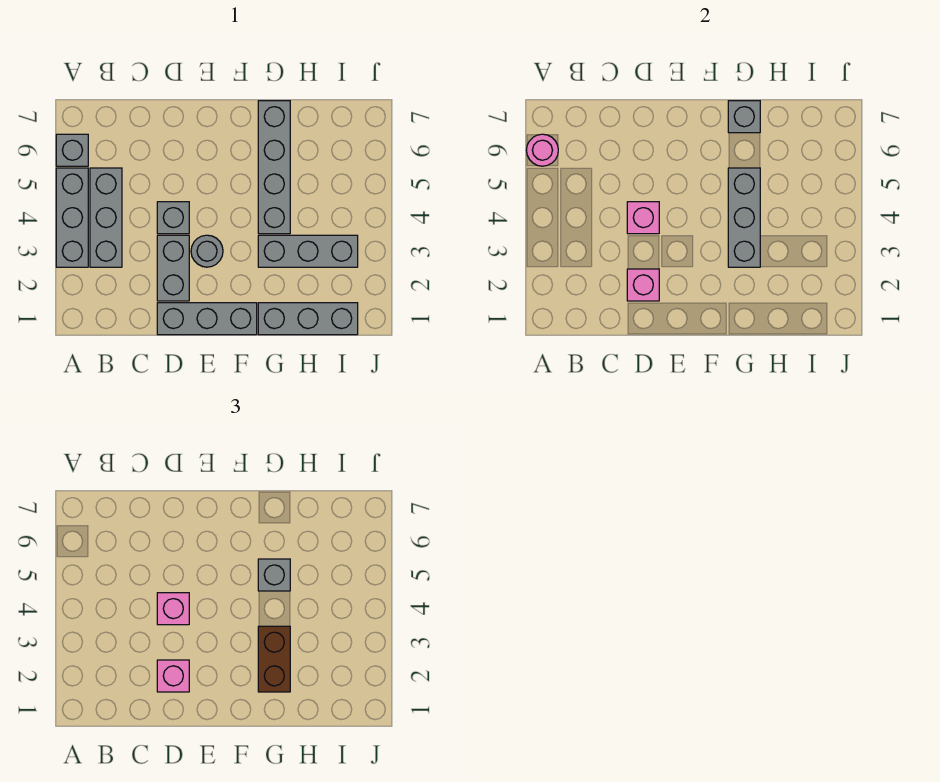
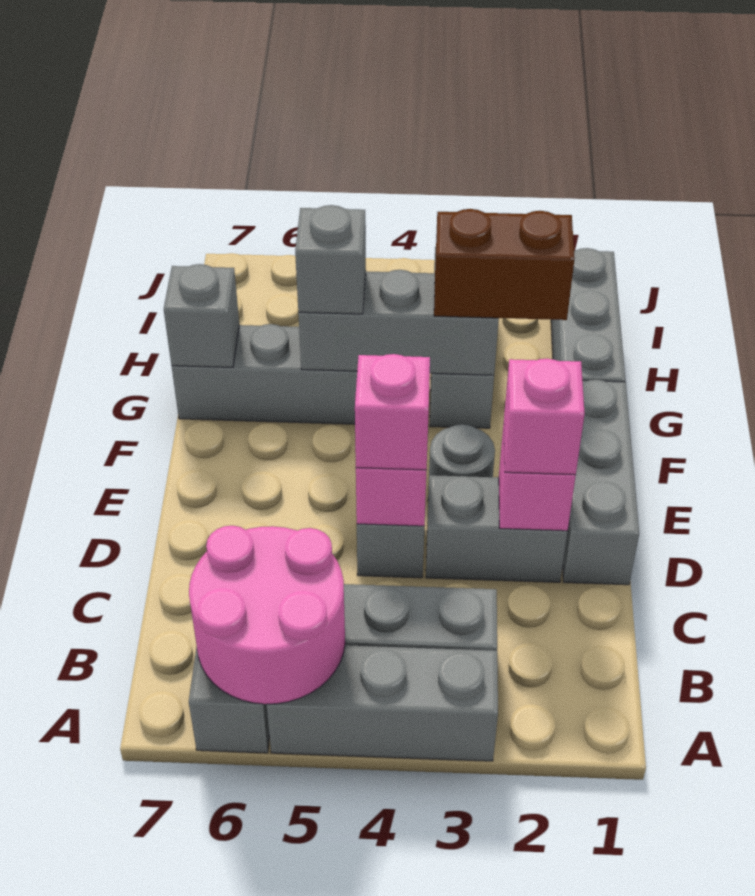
pink 1x1 round brick [526,134,558,166] -> pink 2x2 round brick [189,526,345,704]

